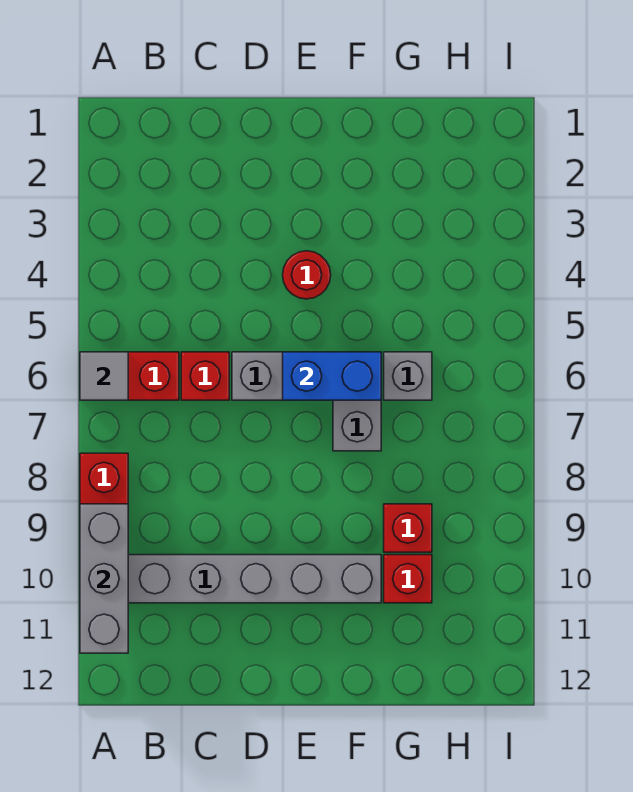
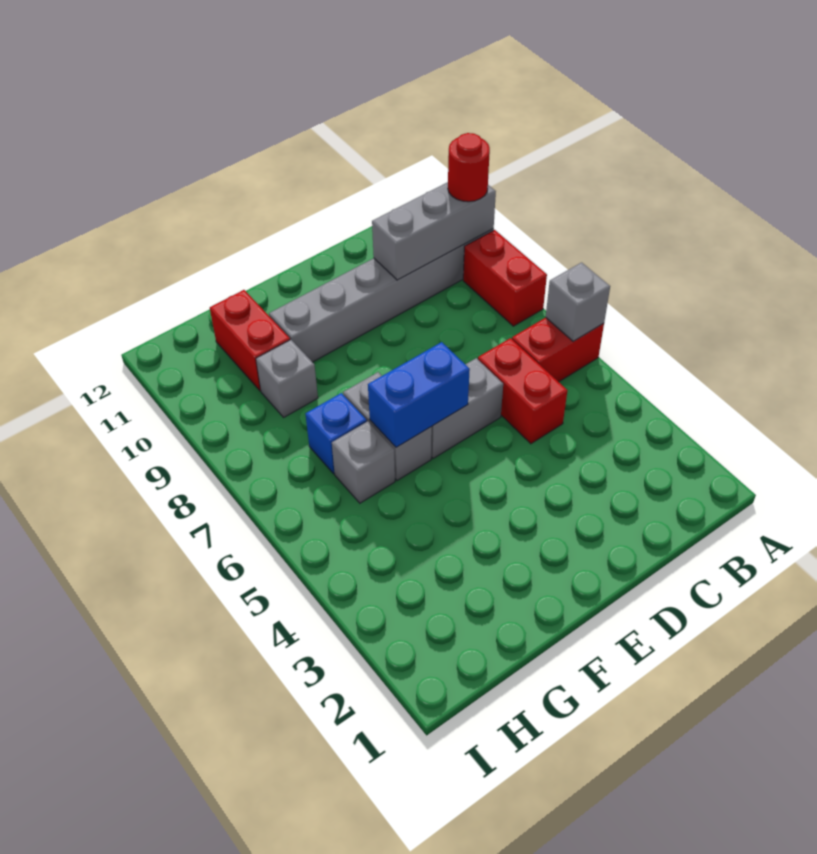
grey 1x1 tile [80,352,128,400] -> grey 1x1 brick [546,263,610,341]
grey 1x3 brick [80,504,128,653] -> grey 1x3 brick turned to [372,182,496,280]
red 1x1 brick [181,352,229,400] -> red 1x2 brick [478,338,567,444]
red 1x1 round brick [283,251,331,299] -> red 1x1 round brick moved to [448,133,490,202]
none -> blue 1x1 brick [306,393,367,474]
red 1x1 brick [384,504,432,552] -> grey 1x1 brick [256,340,318,417]
red 1x1 brick [384,555,432,603] -> red 1x2 brick [210,290,290,391]

